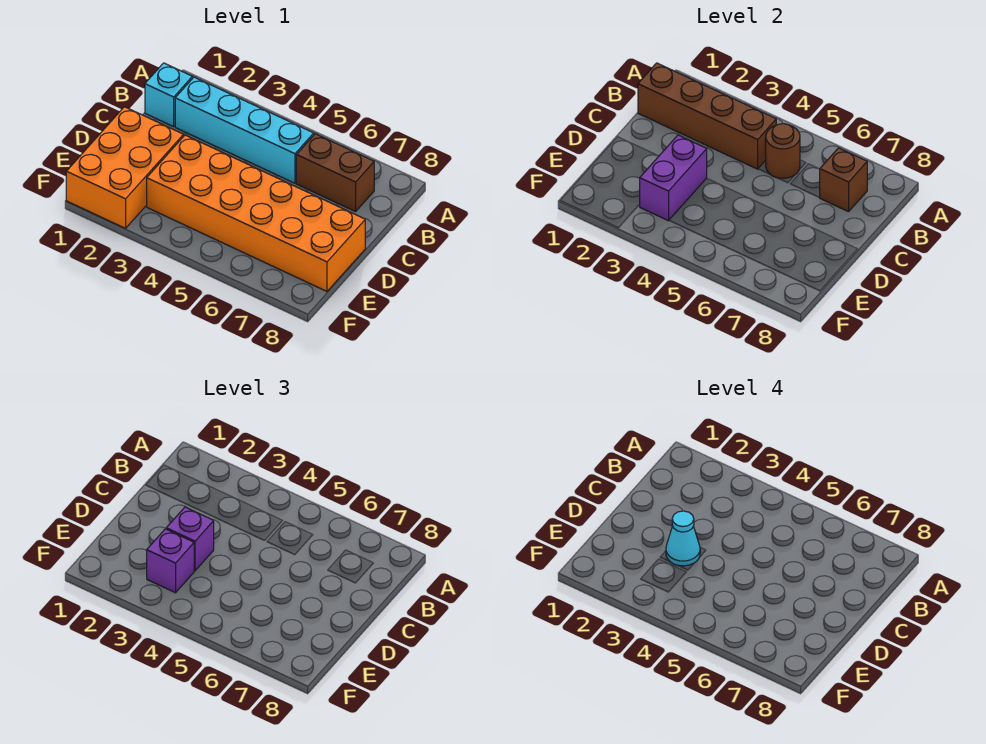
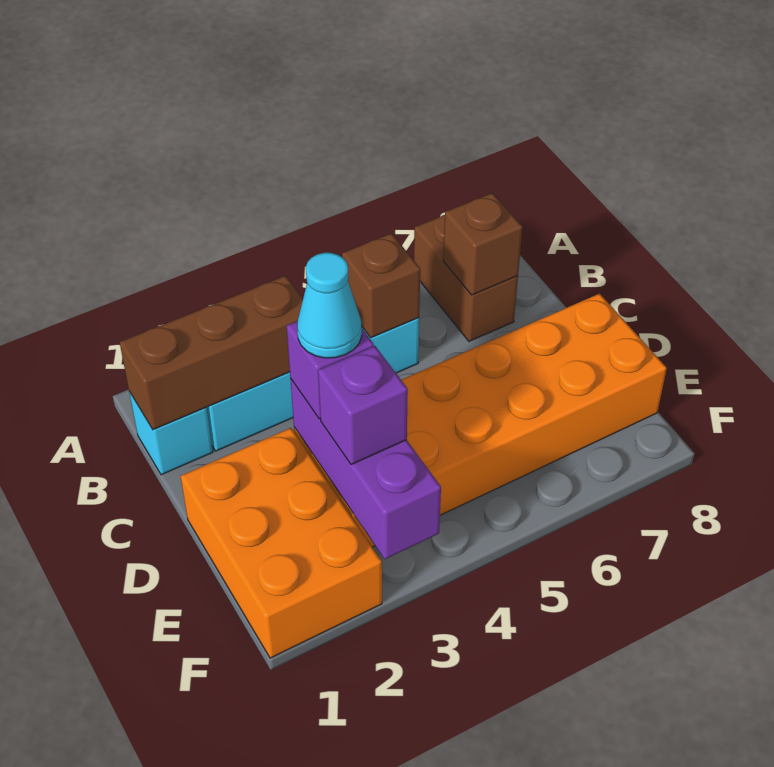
brown 1x4 brick [638,63,776,169] -> brown 1x3 brick [120,276,303,430]
brown 1x1 round brick [766,124,800,178] -> brown 1x1 brick [342,233,420,338]
brown 1x2 brick [296,134,374,212] -> brown 1x2 brick turned to [414,215,518,341]
purple 1x2 brick [639,135,707,221] -> purple 1x3 brick [290,378,441,559]

